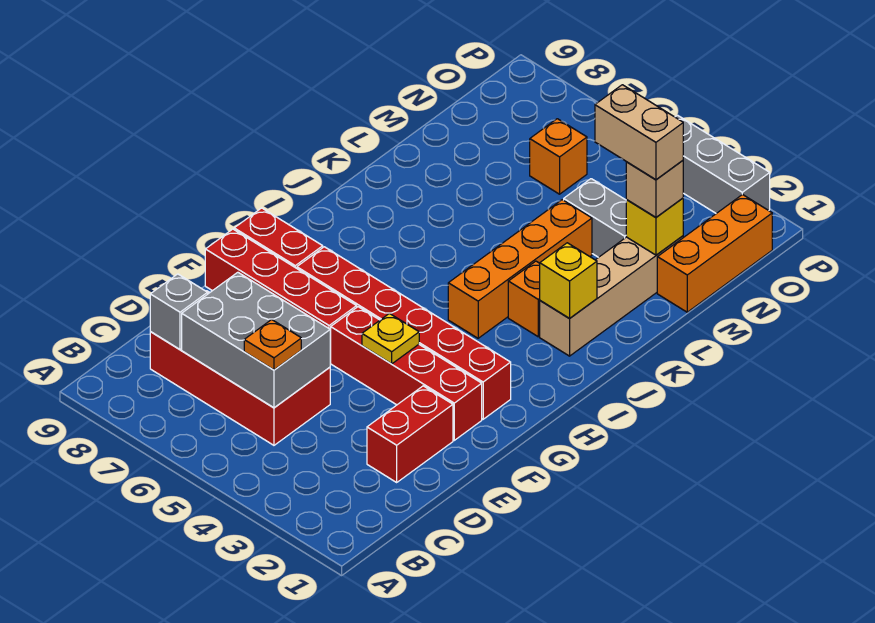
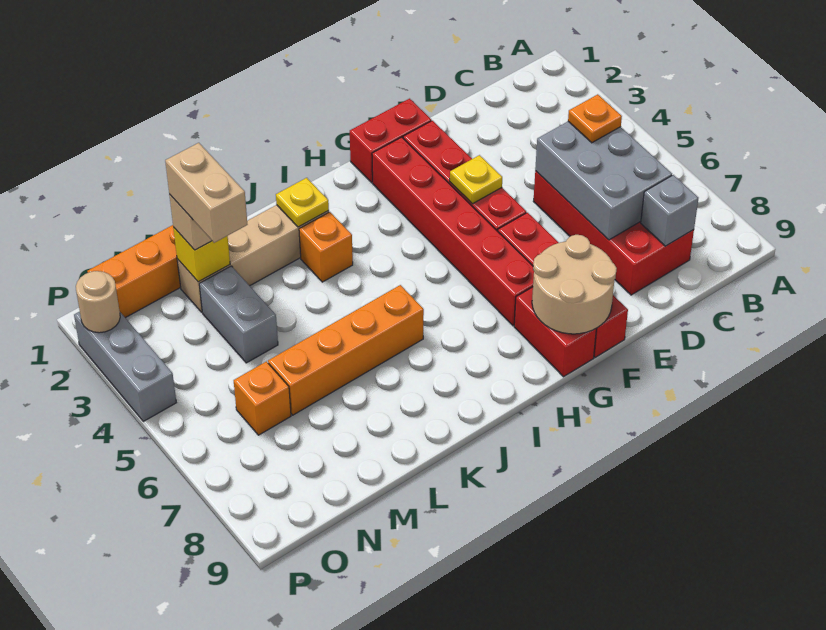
red 1x2 brick [367,386,453,482] -> red 1x2 brick moved to [350,99,431,183]
none -> tan 2x2 round brick [532,235,617,334]
orange 1x4 brick [448,200,592,338] -> orange 1x4 brick moved to [268,285,424,415]
yellow 1x1 brick [540,243,597,319] -> yellow 1x1 plate [276,178,329,227]
none -> tan 1x1 round brick [76,271,120,333]

